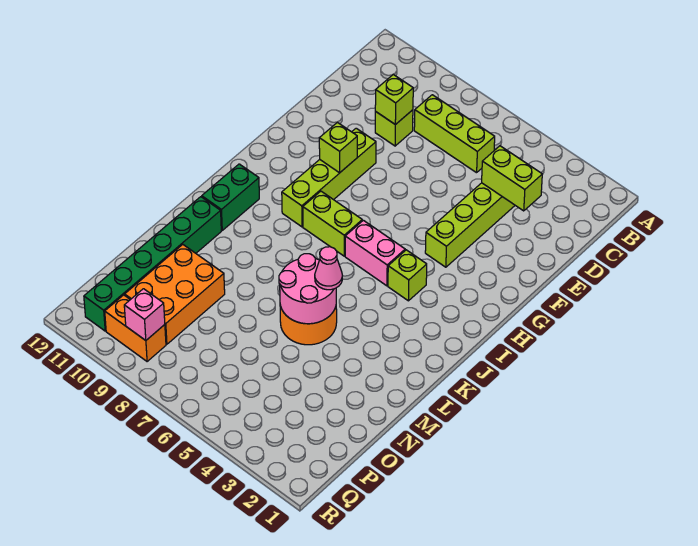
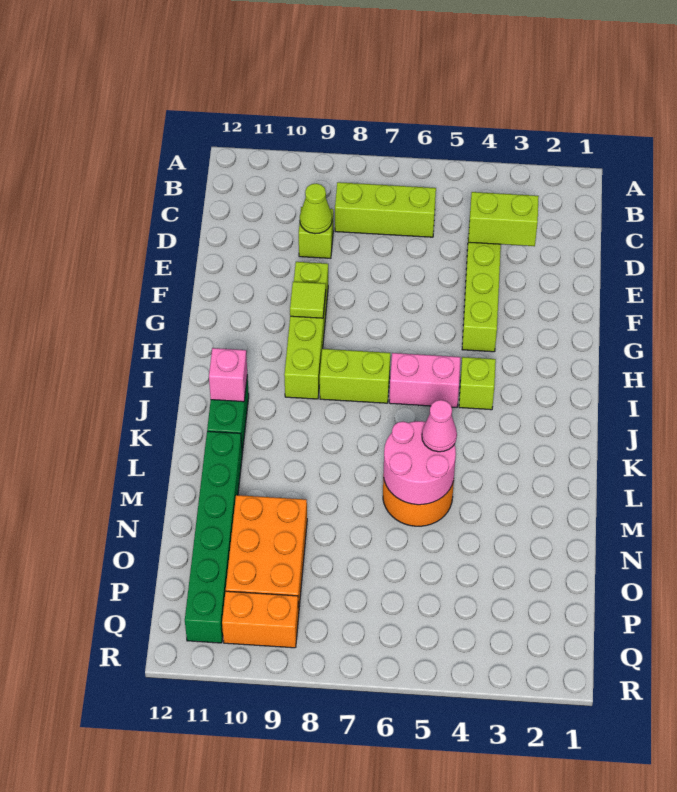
lime 1x1 brick [375,75,413,125] -> lime 1x1 cone [300,183,332,234]
lime 1x1 brick [319,122,357,173] -> lime 1x1 tile [290,282,326,318]
pink 1x1 brick [124,289,165,340] -> pink 1x1 brick moved to [209,348,247,402]

